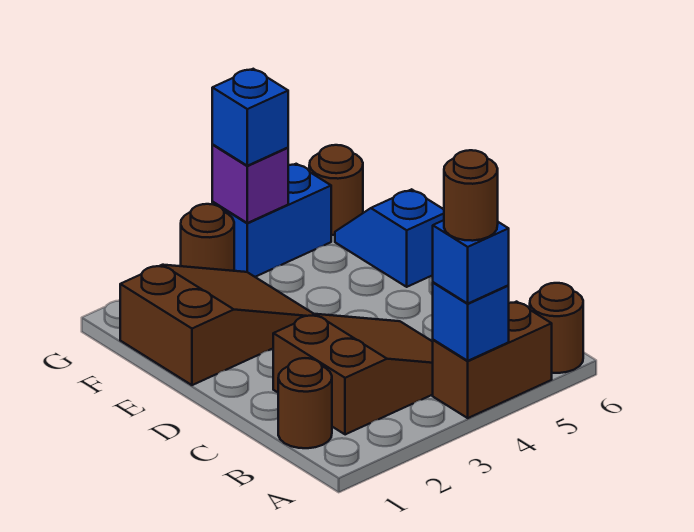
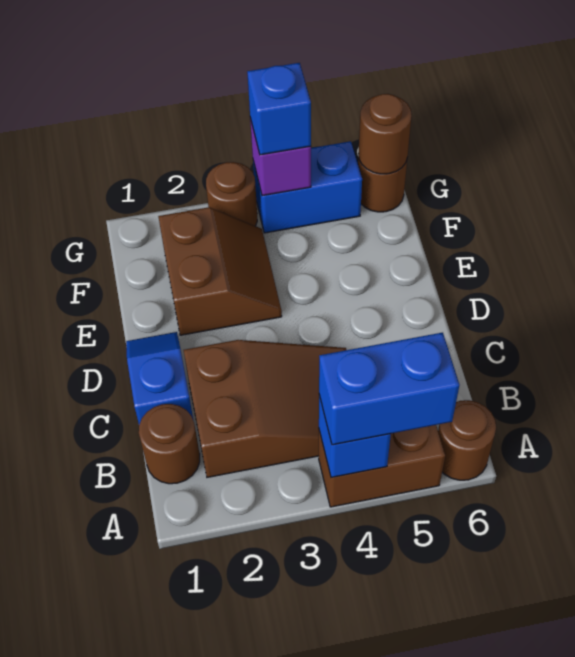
blue 1x1 brick [433,220,509,303] -> blue 1x2 brick [319,333,459,445]
brown 1x1 round brick [444,150,498,241] -> brown 1x1 round brick moved to [358,94,412,174]
brown 2x3 slope [120,265,314,385] -> brown 2x2 slope [158,207,282,335]
blue 1x2 slope [335,189,444,287] -> blue 1x2 slope moved to [126,332,193,424]

